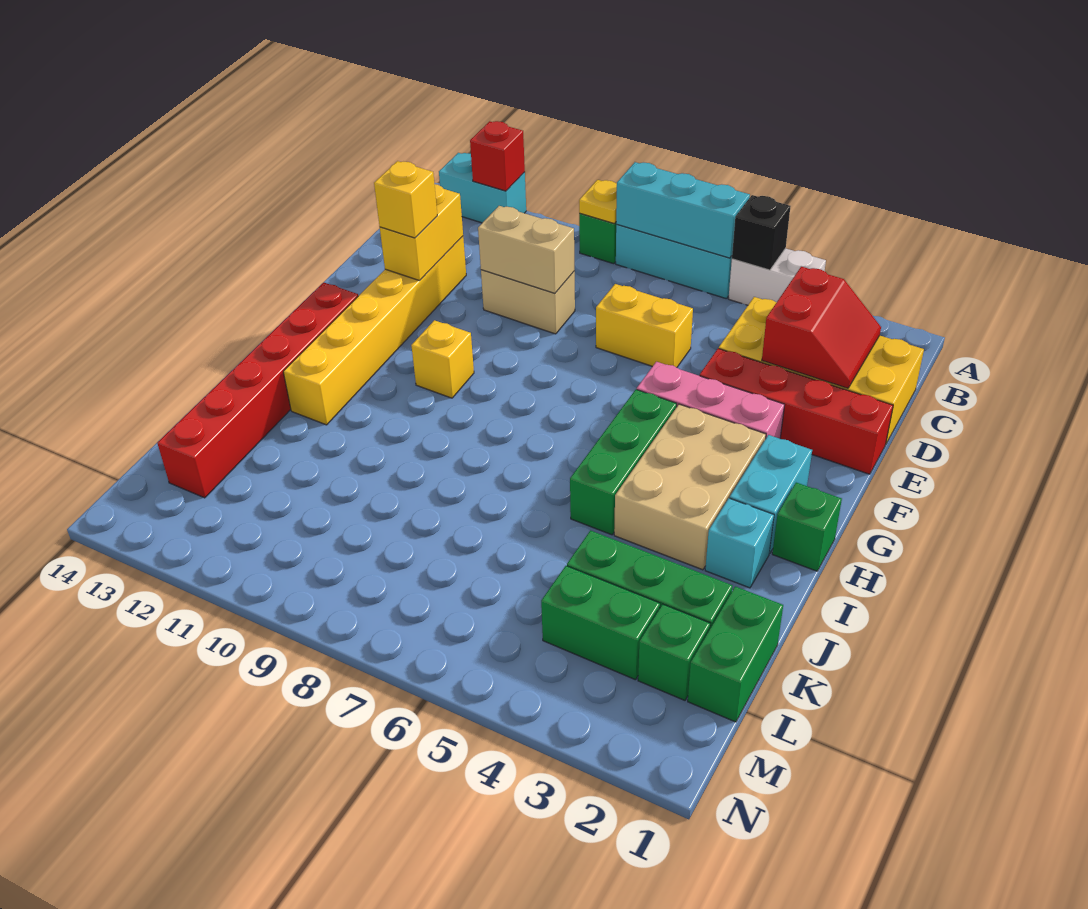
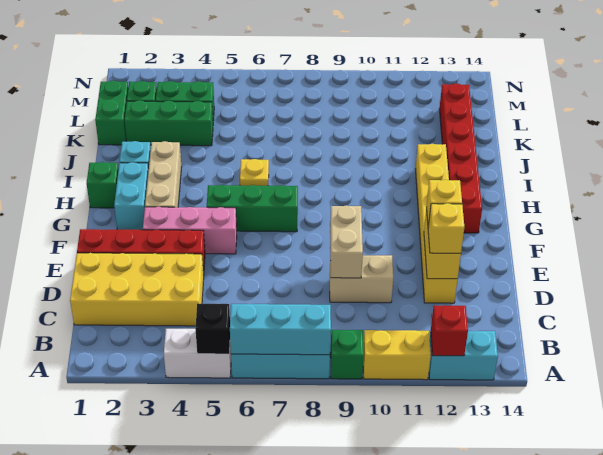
yellow 1x1 plate [579,180,617,224] -> yellow 1x1 plate moved to [240,159,269,186]
red 2x2 slope [762,266,881,388] -> none
yellow 1x2 brick [596,284,693,367] -> yellow 1x2 brick moved to [363,330,431,380]
tan 1x2 brick [478,206,575,294] -> tan 1x2 brick turned to [330,205,363,278]
tan 2x3 brick [614,404,766,570] -> tan 1x3 brick [145,141,181,207]
green 1x3 brick [570,389,677,535] -> green 1x3 brick turned to [207,185,298,232]
yellow 1x1 brick [411,320,474,398] -> yellow 1x1 brick moved to [428,203,464,253]

